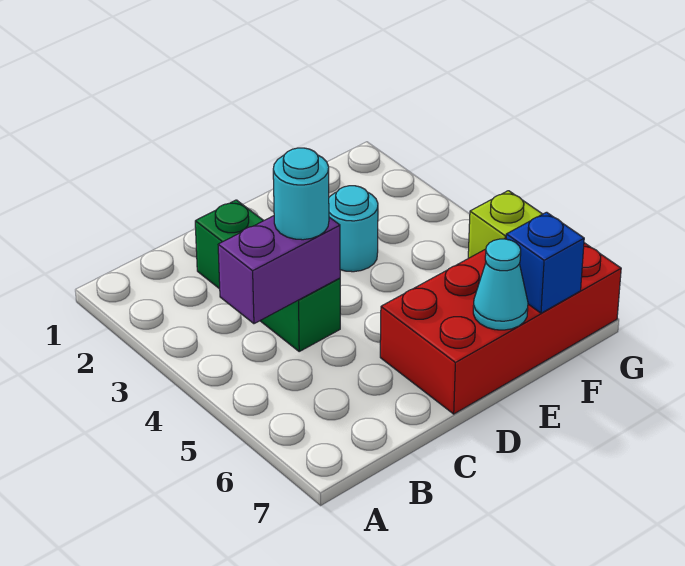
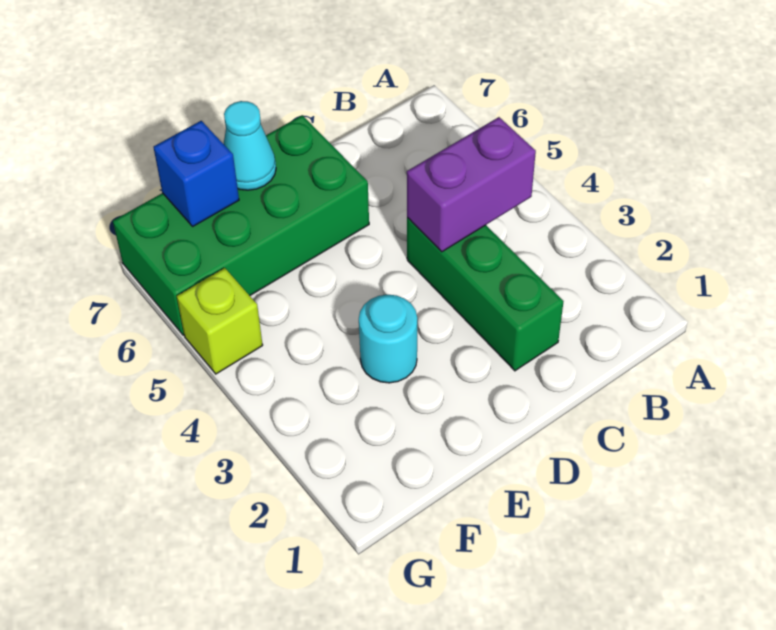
cyan 1x1 round brick [273,148,329,240] -> none
red 2x4 brick [380,238,621,414] -> green 2x4 brick [113,115,369,335]

